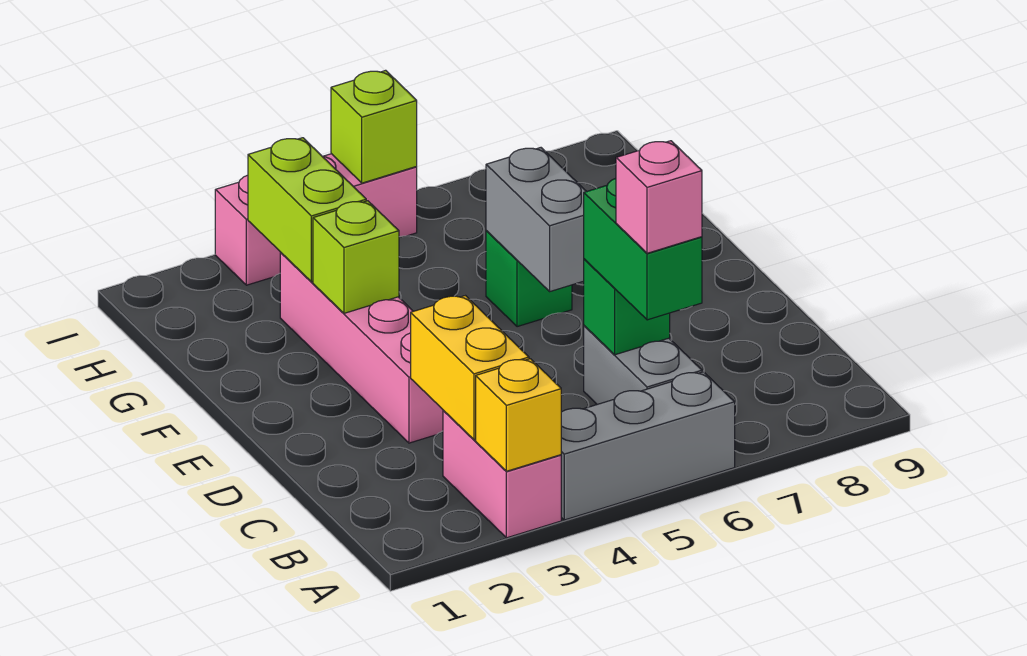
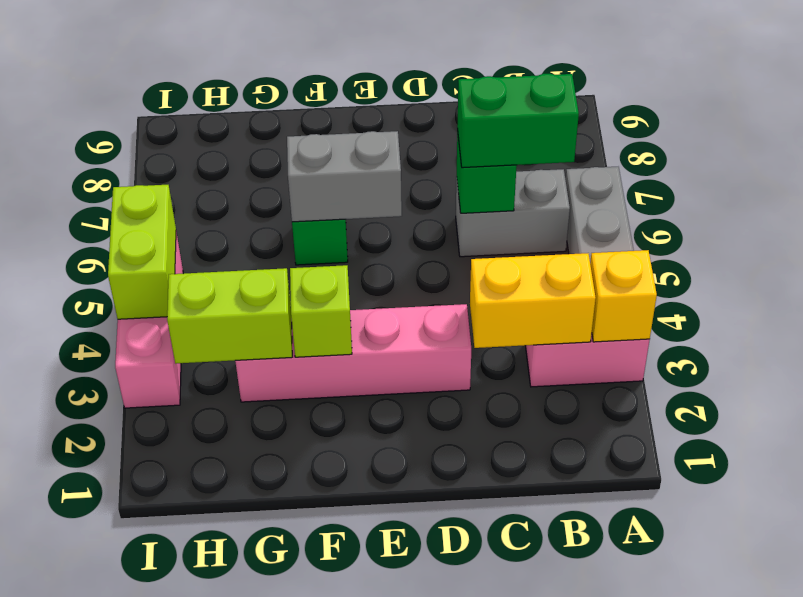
pink 1x1 brick [616,141,702,253] -> none
lime 1x1 brick [331,70,417,183] -> lime 1x2 brick [108,185,176,319]

